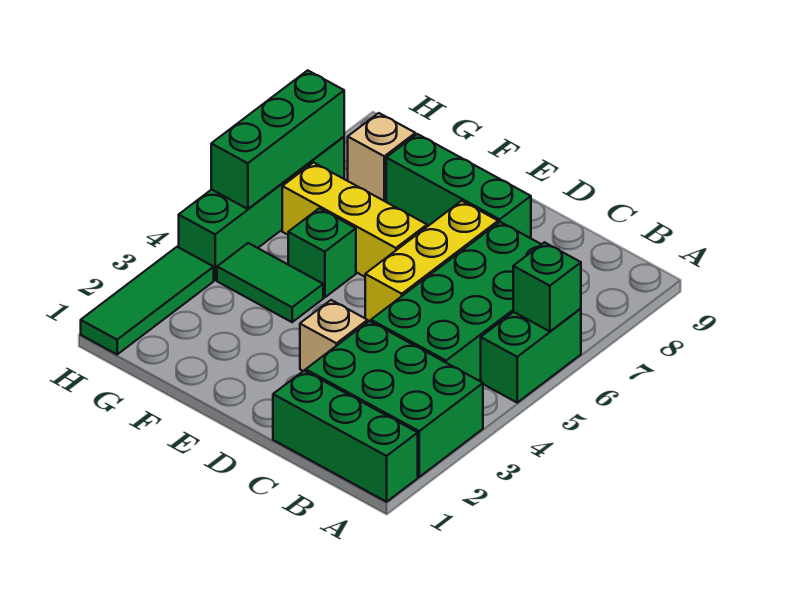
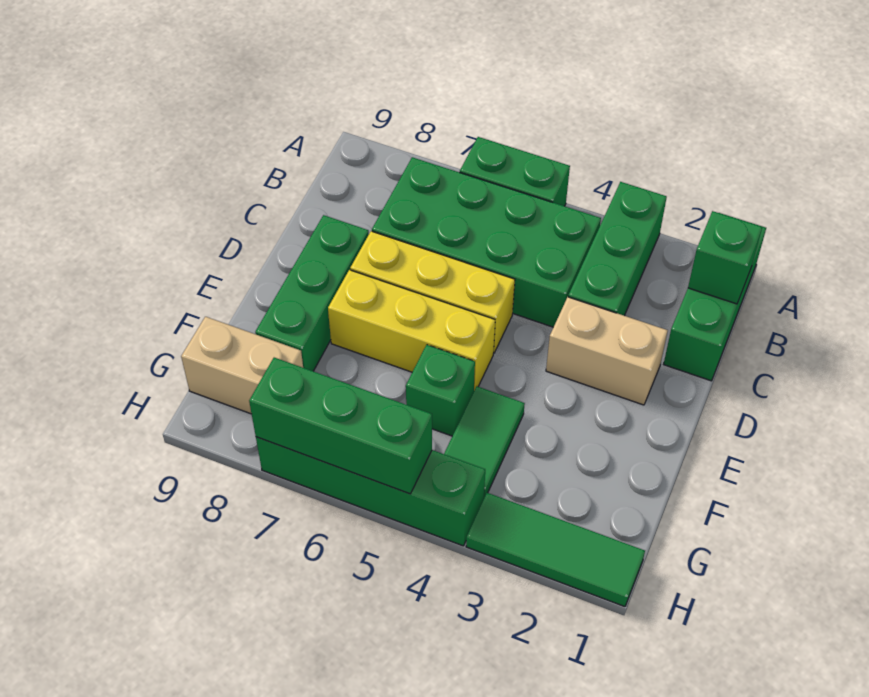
green 2x3 brick [306,321,483,477] -> green 1x3 brick [568,182,667,316]
green 1x1 brick [513,242,581,331] -> green 1x1 brick moved to [688,211,762,304]
tan 1x1 brick [300,300,368,371] -> tan 1x2 brick [546,297,668,405]
yellow 1x3 brick [282,163,427,277] -> yellow 1x3 brick turned to [328,270,495,390]
tan 1x1 brick [348,113,415,202] -> tan 1x2 brick [181,317,303,414]

